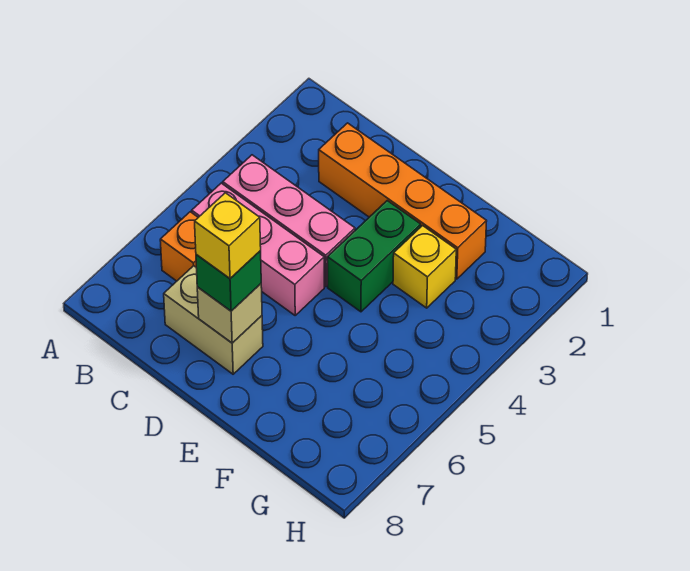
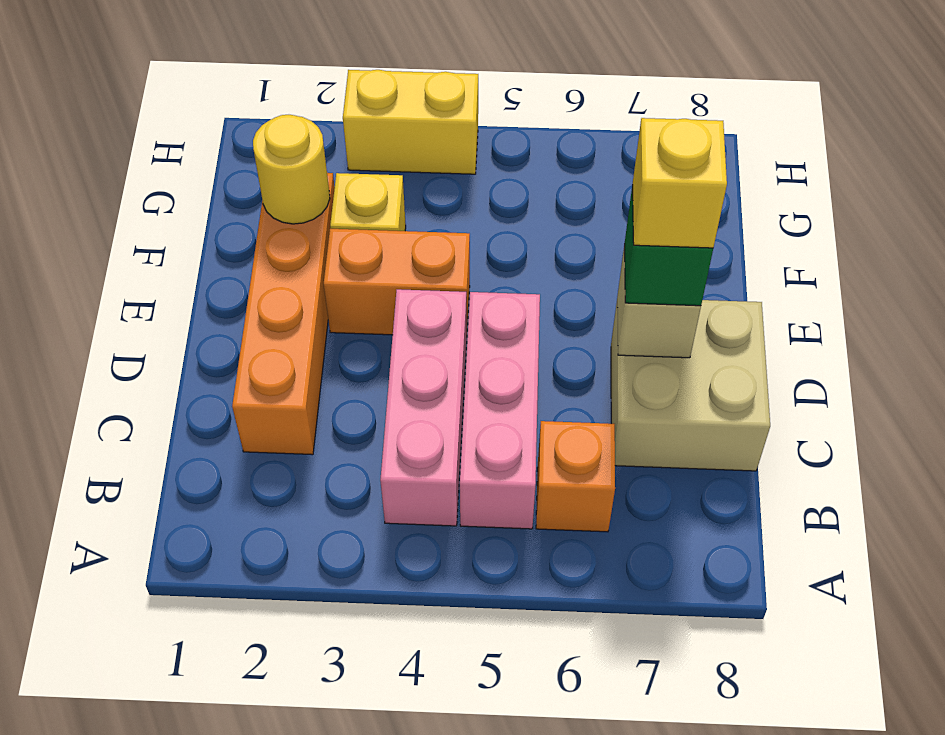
tan 1x2 brick [164,266,263,374] -> tan 2x2 brick [611,300,770,471]
green 1x2 brick [327,201,421,312] -> orange 1x2 brick [324,229,470,335]
none -> yellow 1x1 round brick [253,115,330,224]
none -> yellow 1x2 brick [343,70,478,174]

